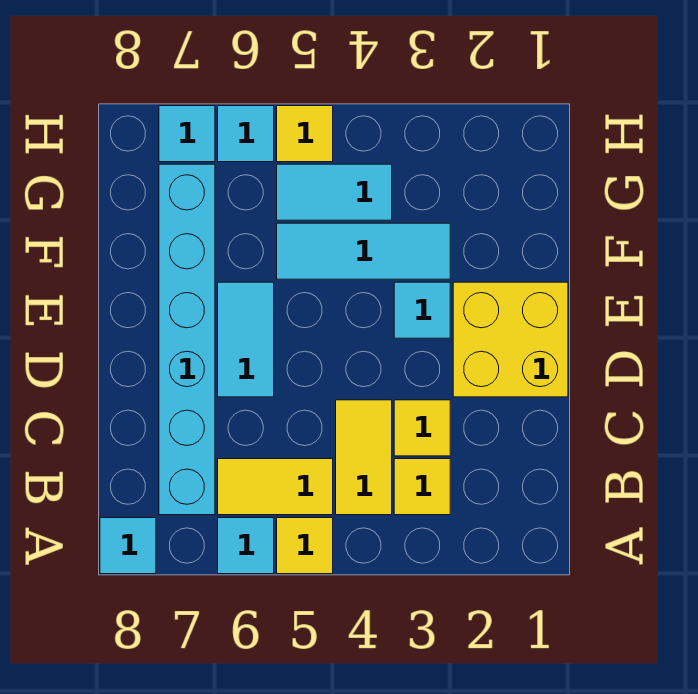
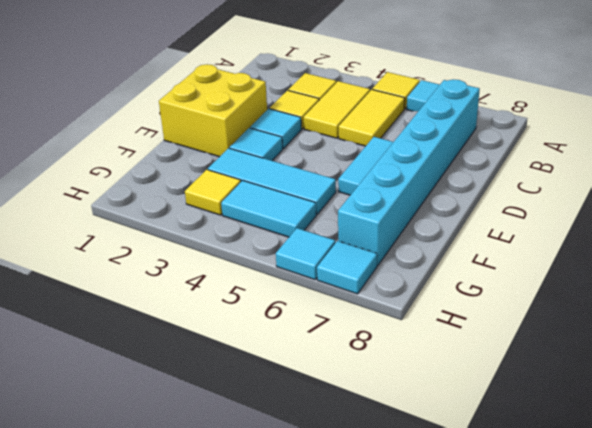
cyan 1x1 tile [100,518,156,574] -> cyan 1x1 tile moved to [250,109,302,149]
yellow 1x2 tile [218,459,333,515] -> yellow 1x2 tile turned to [339,90,405,146]
yellow 1x1 tile [277,106,333,162] -> yellow 1x1 tile moved to [185,170,241,215]

